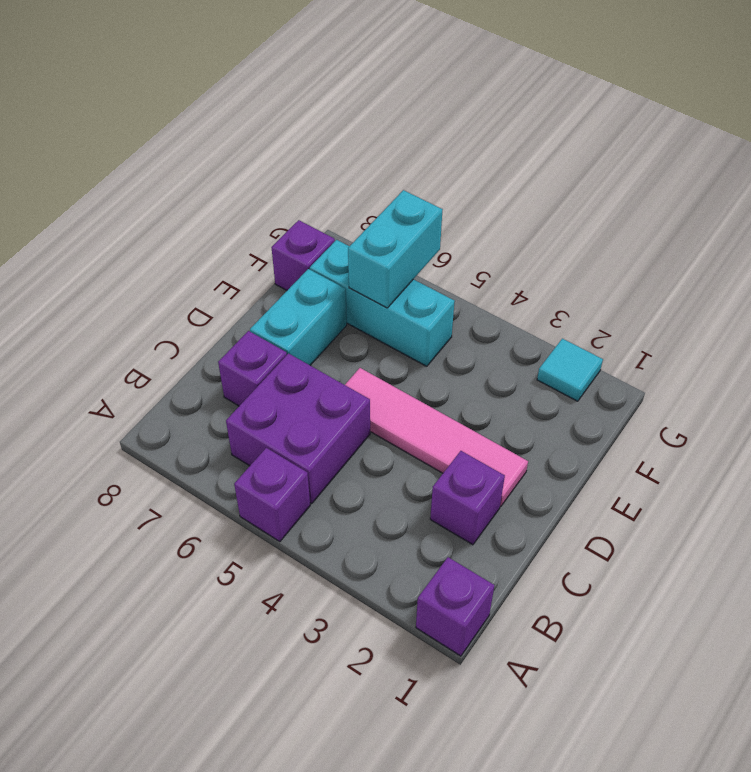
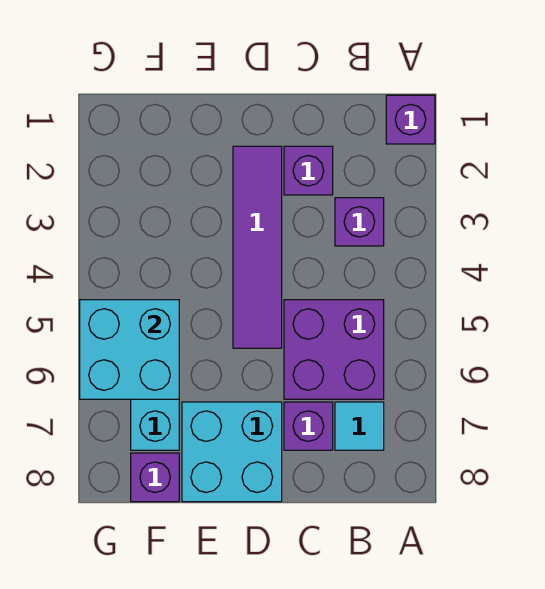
purple 1x1 brick [234,448,310,542] -> purple 1x1 brick moved to [335,198,384,246]
pink 1x4 tile [345,368,528,507] -> purple 1x4 tile [233,146,282,348]
cyan 1x2 brick [250,269,347,365] -> cyan 2x2 brick [182,402,282,502]
cyan 1x2 brick [348,190,443,308] -> cyan 2x2 brick [80,300,179,399]
cyan 1x1 tile [537,339,603,401] -> cyan 1x1 tile moved to [335,402,384,450]

